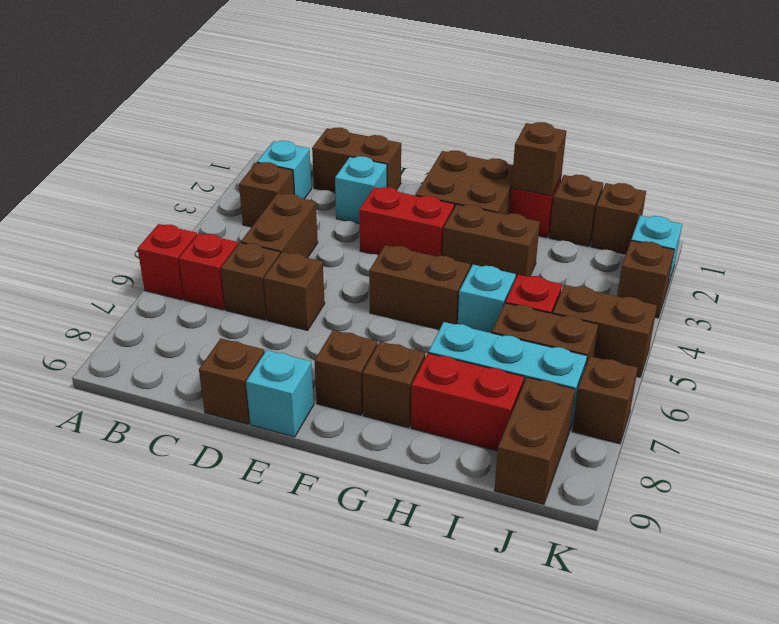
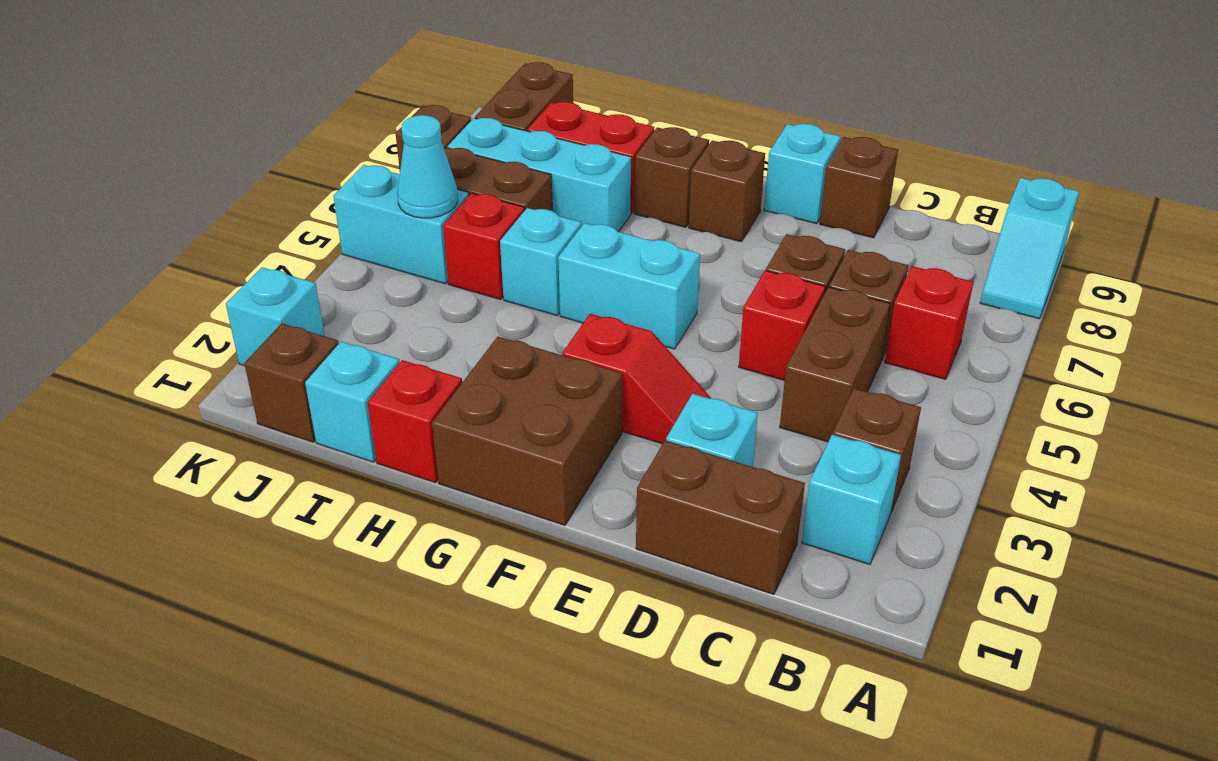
red 1x1 brick [138,224,197,300] -> red 1x1 brick moved to [739,271,825,380]
none -> cyan 1x2 slope [980,178,1079,319]
red 1x2 brick [359,187,454,256] -> red 1x2 slope [562,314,712,444]
brown 1x2 brick [369,245,471,330] -> cyan 1x2 brick [558,223,700,349]
brown 1x2 brick [442,204,540,280] -> none
brown 1x1 brick [512,122,566,196] -> none
brown 1x1 brick [549,175,603,247] -> cyan 1x1 brick [305,341,400,462]
brown 1x2 brick [553,285,657,377] -> cyan 1x2 brick [333,165,469,284]
none -> cyan 1x1 cone [397,115,458,218]
brown 1x1 brick [617,241,674,318] -> none

